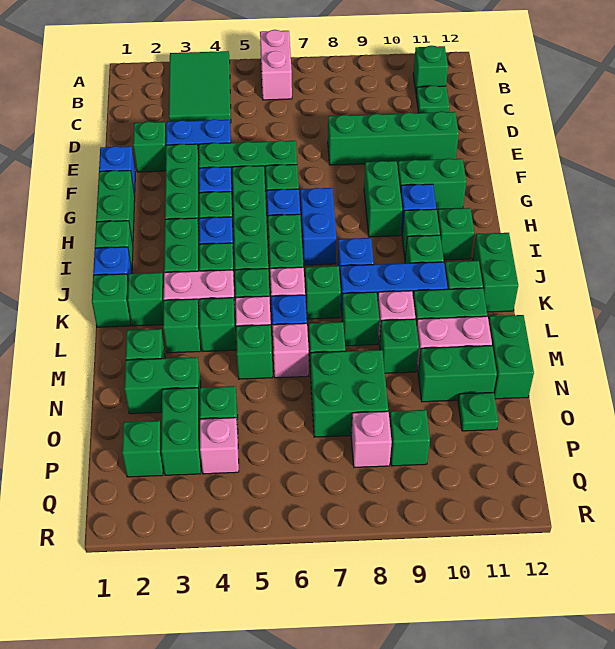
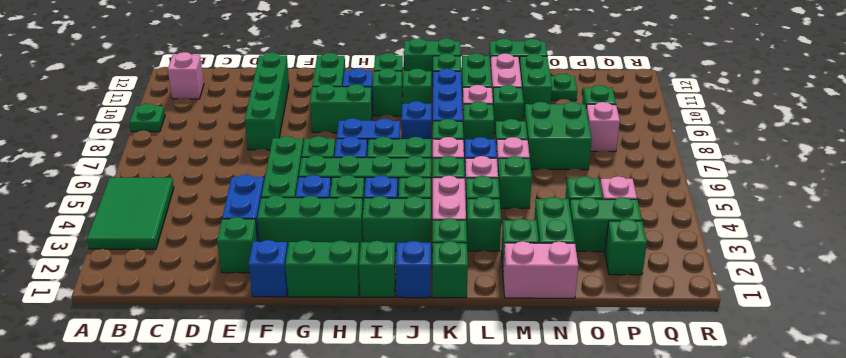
green 2x3 tile [169,51,231,123] -> green 2x3 tile turned to [87,178,174,249]
pink 1x2 brick [260,30,292,100] -> pink 1x2 brick moved to [503,241,578,298]
green 1x1 brick [413,46,448,92] -> pink 1x1 brick [168,52,204,99]
green 1x1 plate [416,86,449,113] -> green 1x1 plate moved to [130,104,165,132]

